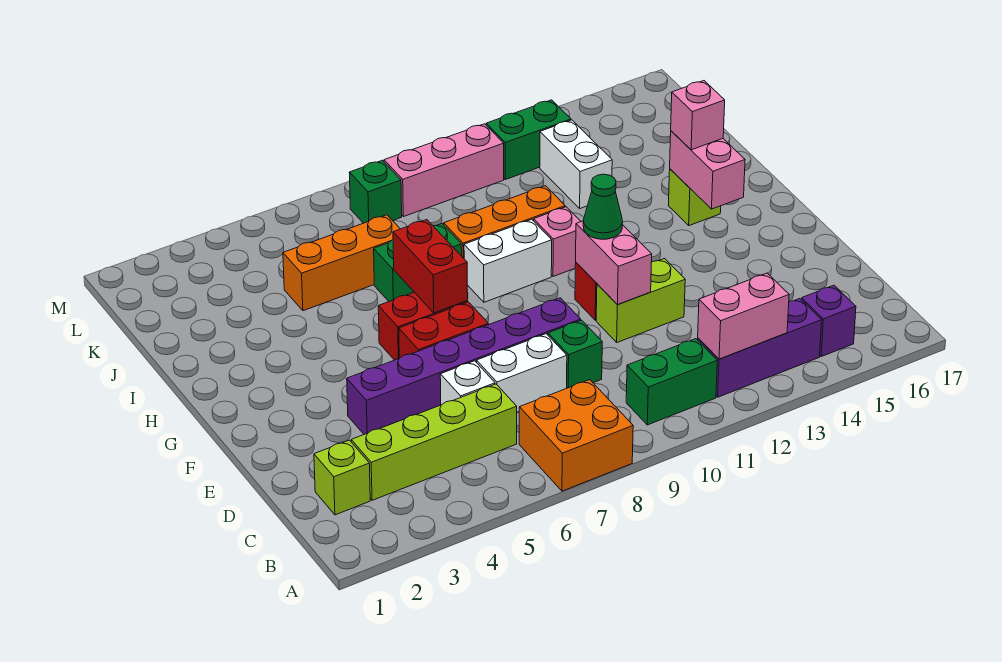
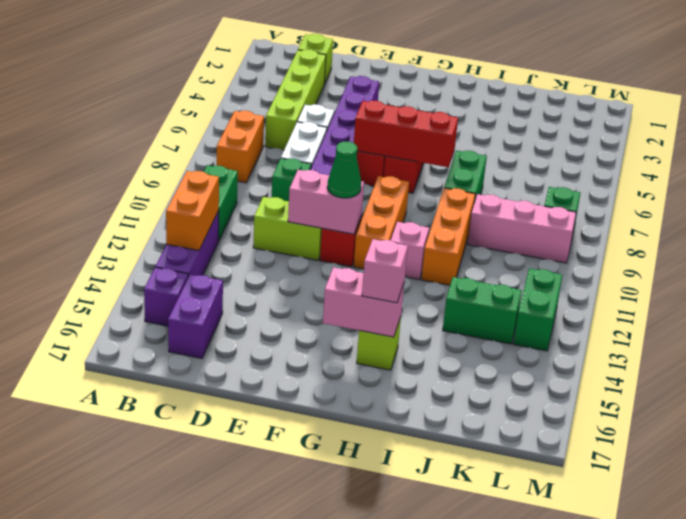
orange 2x2 brick [519,380,633,491] -> orange 1x2 brick [217,111,264,183]
pink 1x2 brick [698,273,789,359] -> orange 1x2 brick [166,171,219,250]
none -> purple 1x2 brick [168,274,223,358]
lime 1x2 brick [596,259,685,342] -> lime 1x2 brick turned to [253,197,322,260]
red 1x2 brick [393,220,468,313] -> red 1x3 brick [354,101,458,167]
white 1x2 brick [464,219,552,302] -> none
orange 1x3 brick [283,215,400,311] -> orange 1x3 brick moved to [354,176,409,269]
white 1x2 brick [540,120,612,208] -> green 1x2 brick [443,277,522,344]
pink 1x3 brick [384,124,504,217] -> pink 1x3 brick turned to [468,194,576,263]

